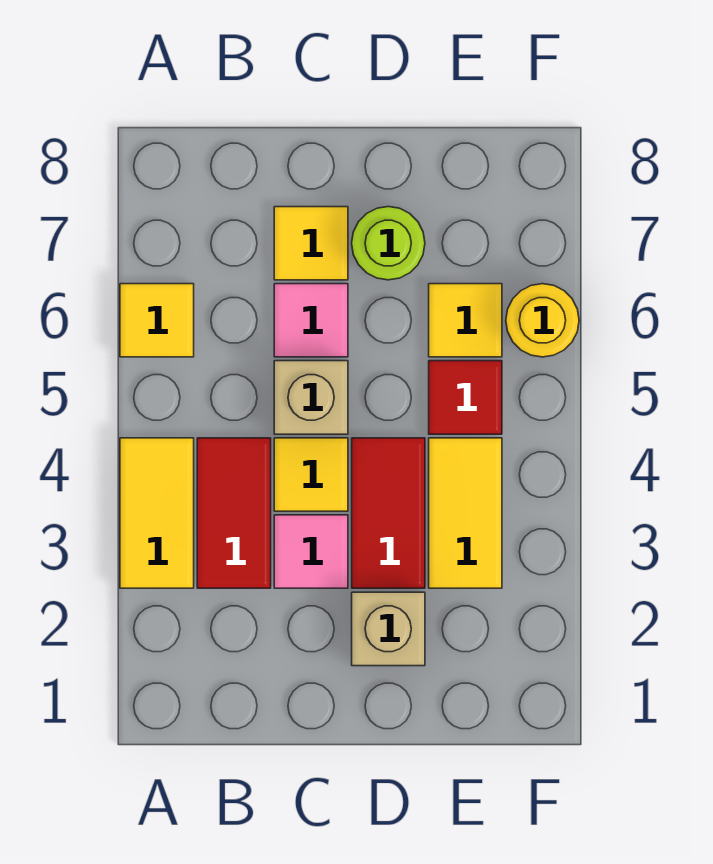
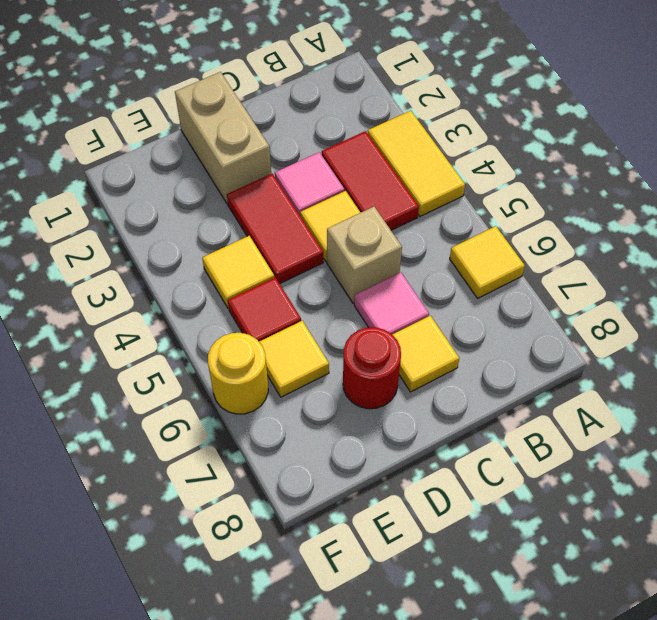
tan 1x1 brick [352,592,425,666] -> tan 1x2 brick [175,72,271,204]
lime 1x1 round brick [352,207,425,280] -> red 1x1 round brick [343,327,401,409]
yellow 1x2 tile [429,438,502,588] -> yellow 1x1 tile [202,236,274,308]

